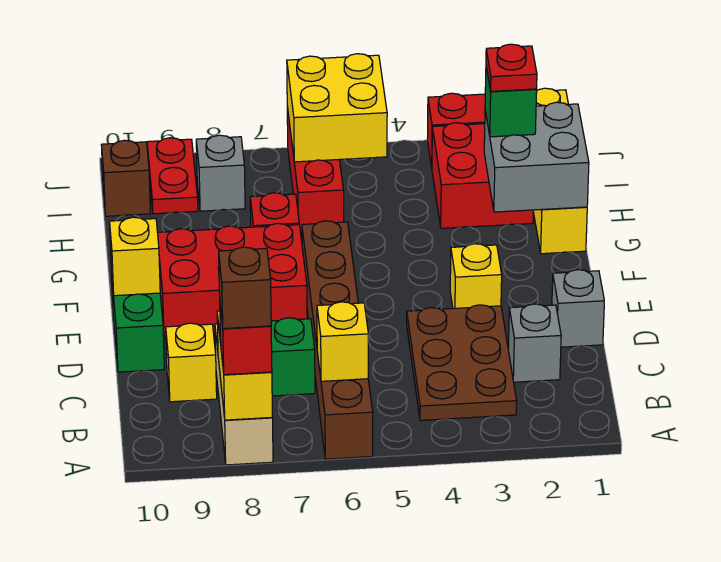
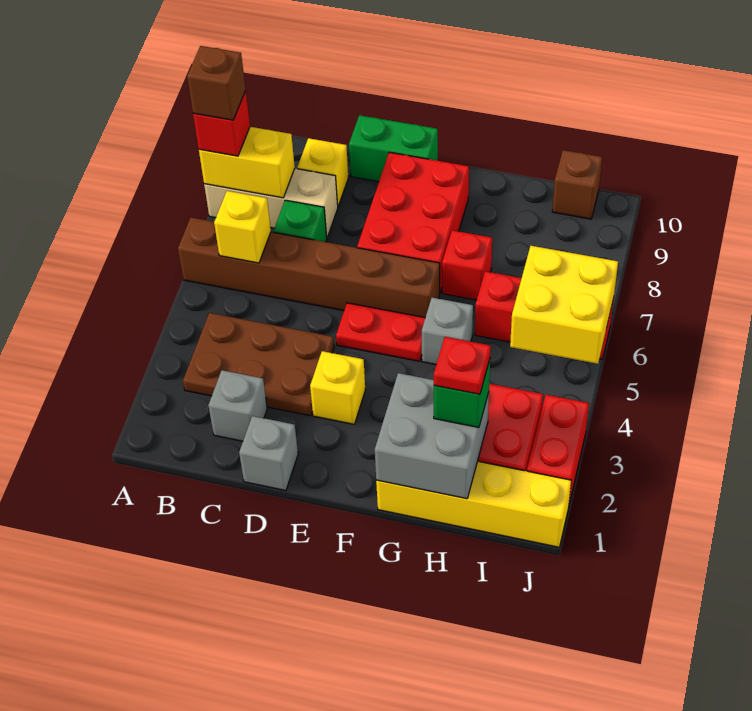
yellow 1x1 brick [110,217,160,296] -> none
grey 1x1 brick [196,135,245,211] -> grey 1x1 brick moved to [422,298,473,364]
red 1x2 plate [147,138,198,214] -> red 1x2 plate moved to [336,303,425,361]

